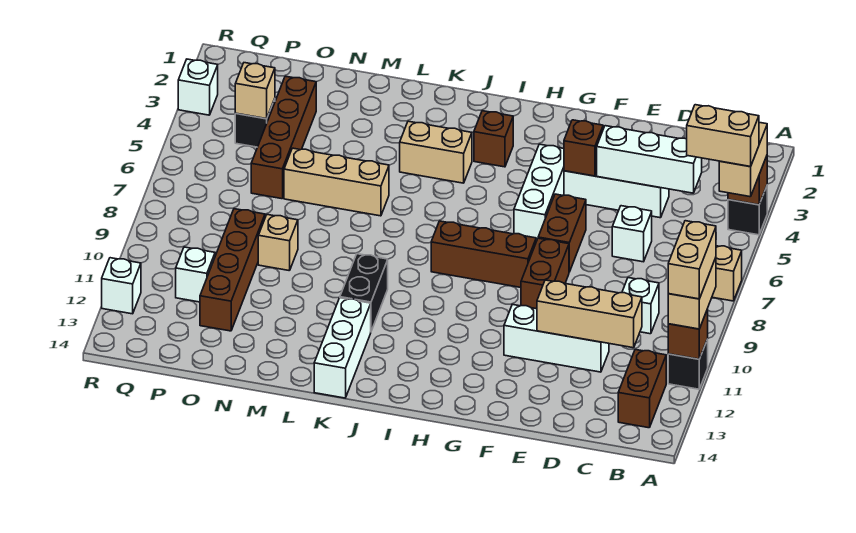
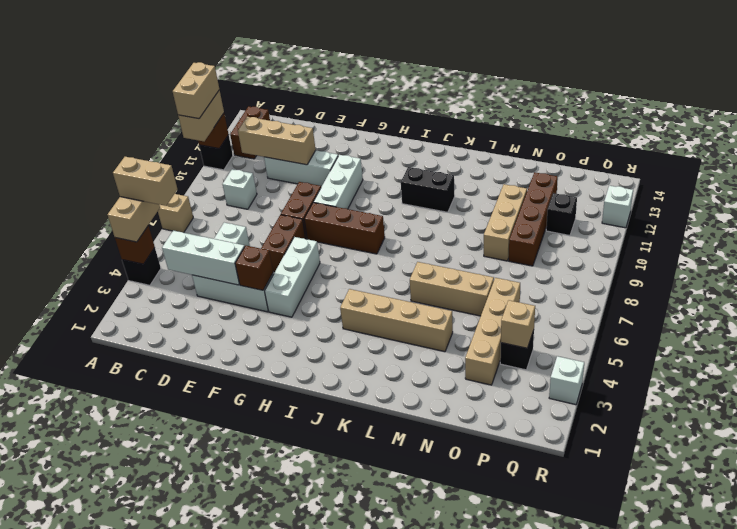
brown 1x1 brick [474,111,513,167] -> none
tan 1x2 brick [400,121,472,183] -> tan 1x4 brick [340,289,453,352]
black 1x2 brick [340,254,388,331] -> black 1x2 brick turned to [401,167,455,212]
white 1x3 brick [314,298,371,398] -> white 1x3 brick moved to [314,155,363,209]
tan 1x1 brick [258,215,298,271] -> tan 1x3 brick [484,184,527,261]
brown 1x4 brick [251,76,316,199] -> tan 1x4 brick [465,278,520,385]
white 1x1 brick [176,247,215,302] -> black 1x1 brick [546,193,577,235]

